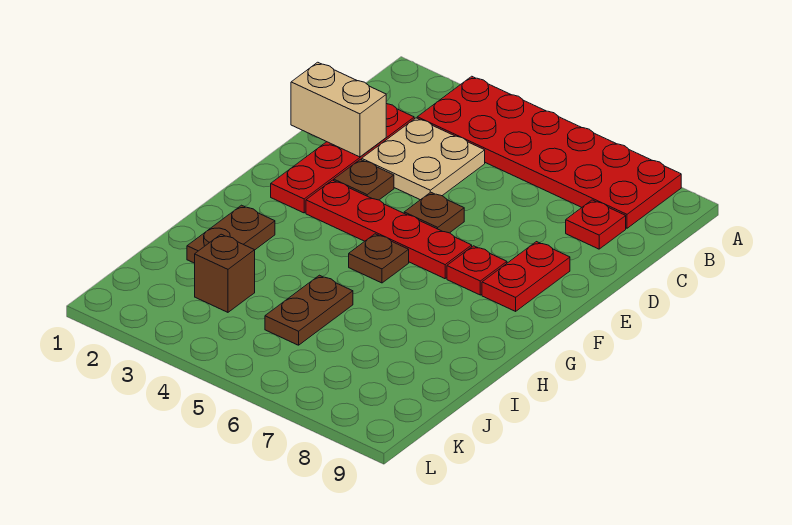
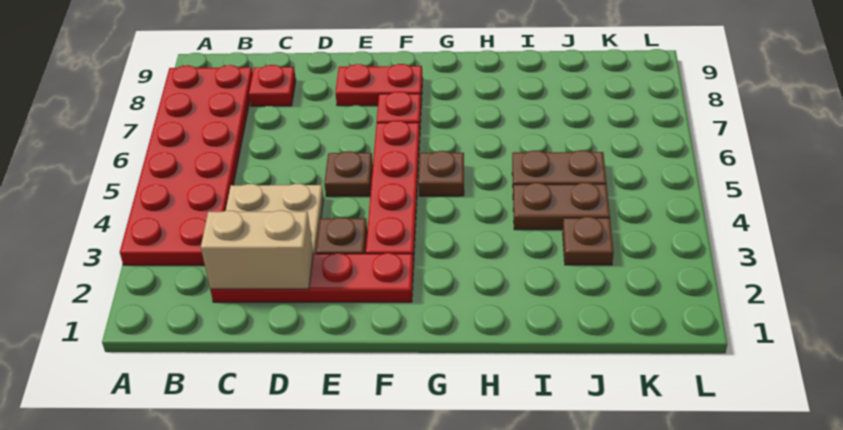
tan 1x2 brick [291,62,386,157] -> tan 1x2 brick turned to [201,210,313,289]
brown 1x2 plate [187,205,275,263] -> brown 1x2 plate moved to [513,183,610,230]
brown 1x1 brick [195,234,255,312] -> brown 1x1 plate [563,217,614,265]

